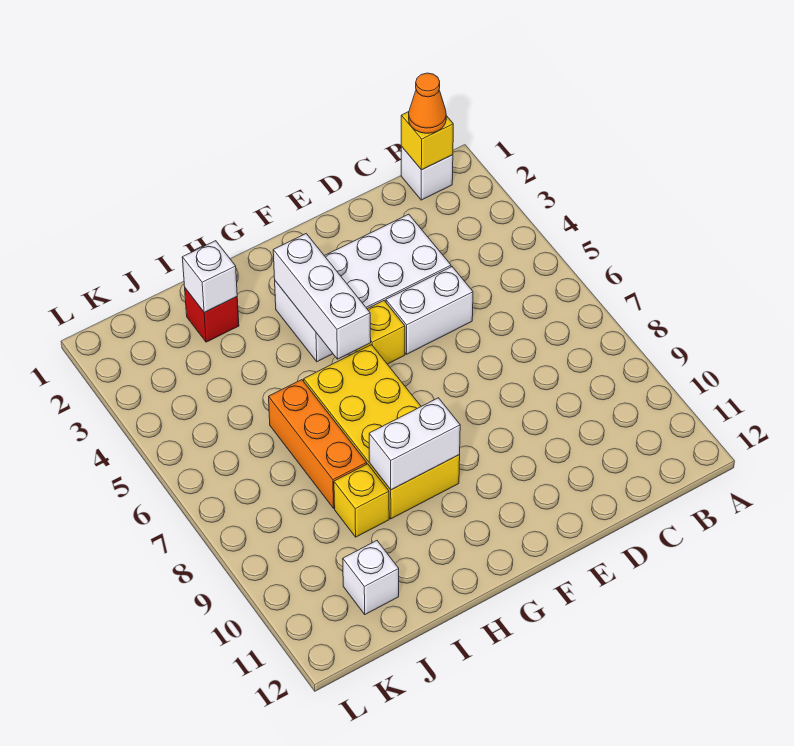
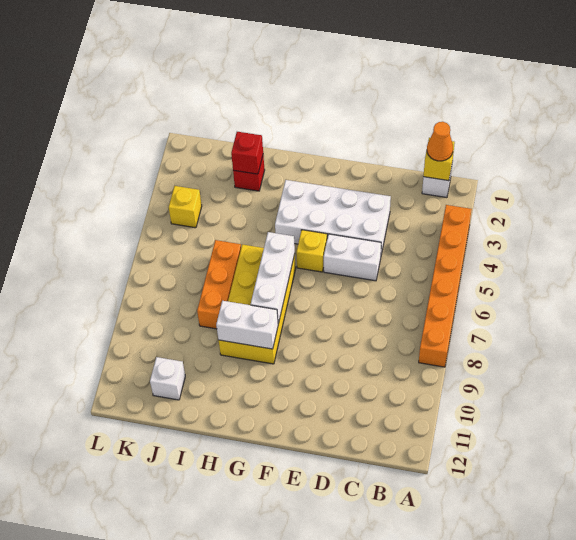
none -> orange 1x6 brick [419,205,472,367]
white 1x3 brick [273,234,371,359] -> white 1x3 brick moved to [251,232,295,324]
white 1x1 brick [182,241,237,312] -> red 1x1 brick [231,132,263,174]
yellow 1x1 brick [334,464,389,537] -> yellow 1x1 brick moved to [169,186,202,228]

